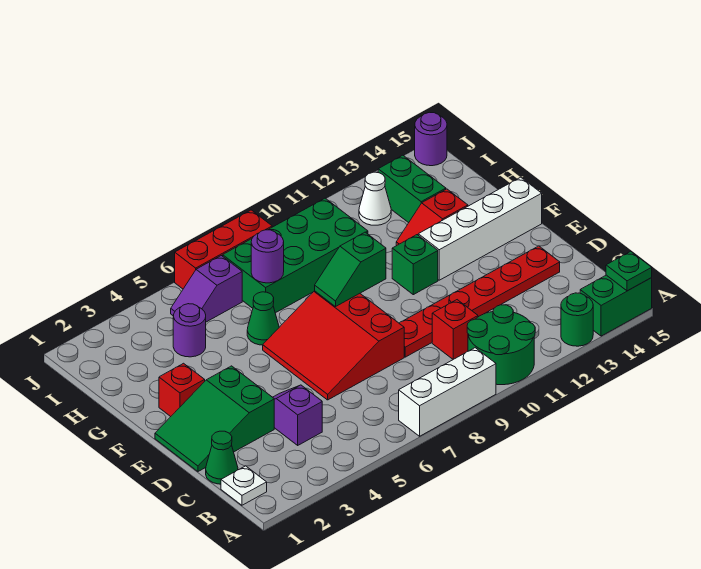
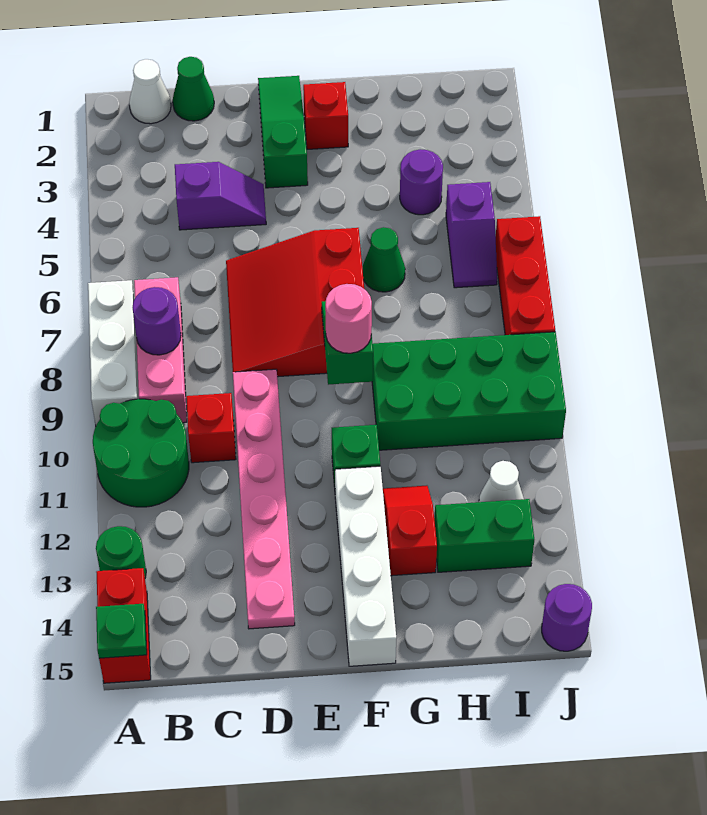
green 1x2 brick [580,275,652,336] -> red 1x2 brick [96,568,151,683]
white 1x1 plate [221,466,267,505] -> white 1x1 cone [129,59,171,124]
none -> pink 1x3 brick [134,277,187,423]
green 2x3 slope [155,366,274,471] -> green 1x3 slope [258,76,308,188]
red 3x3 slope [263,291,404,400] -> red 3x3 slope turned to [226,228,364,377]
red 1x6 plate [399,246,560,357] -> pink 1x6 plate [233,369,295,629]
none -> pink 1x1 round brick [325,284,372,353]
green 2x4 brick [223,198,368,313] -> green 2x4 brick turned to [372,332,566,450]
purple 1x1 round brick [251,230,284,283] -> purple 1x1 round brick moved to [132,287,181,355]
purple 1x2 slope [171,256,242,322] -> purple 1x2 slope turned to [446,182,497,288]

